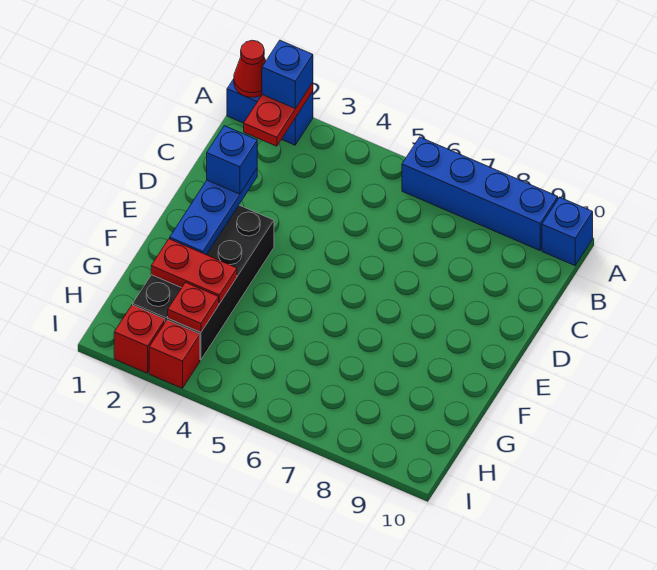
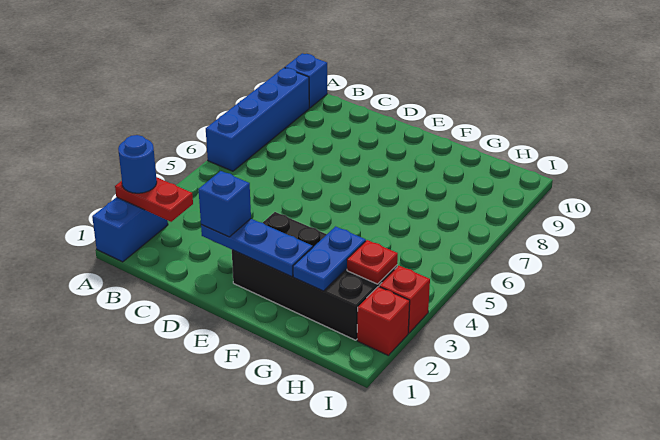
red 1x1 cone [234,40,266,97] -> none
blue 1x1 brick [262,40,313,108] -> blue 1x1 round brick [118,135,157,193]
red 1x2 plate [151,239,237,304] -> blue 1x2 plate [293,226,366,291]

